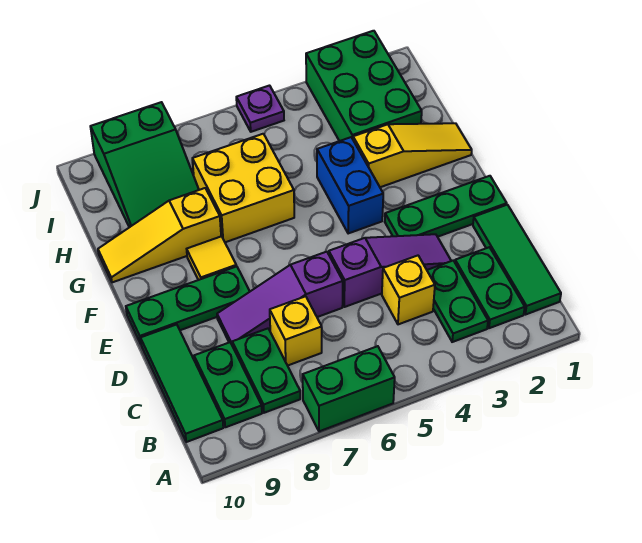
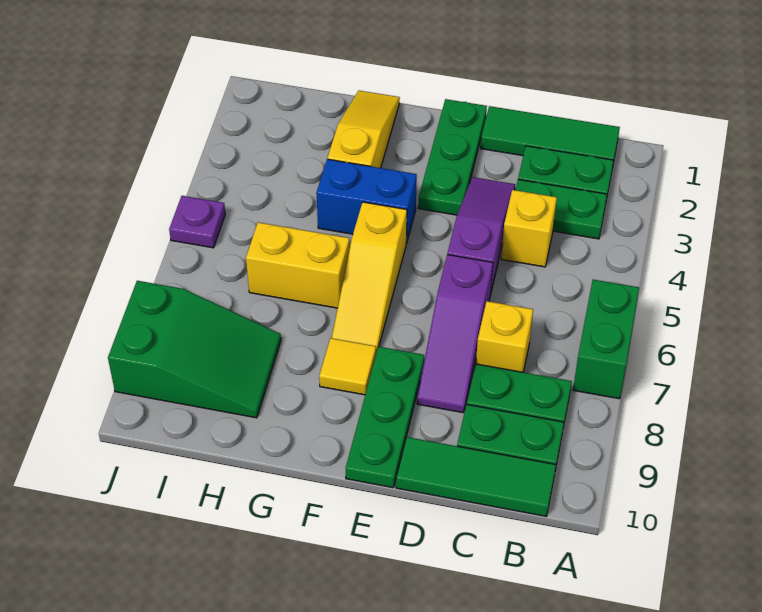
yellow 2x2 brick [192,134,294,242] -> yellow 1x2 brick [246,222,350,308]
yellow 1x3 slope [98,188,221,282] -> yellow 1x3 slope moved to [332,202,407,353]
green 2x3 brick [306,31,422,141] -> none

